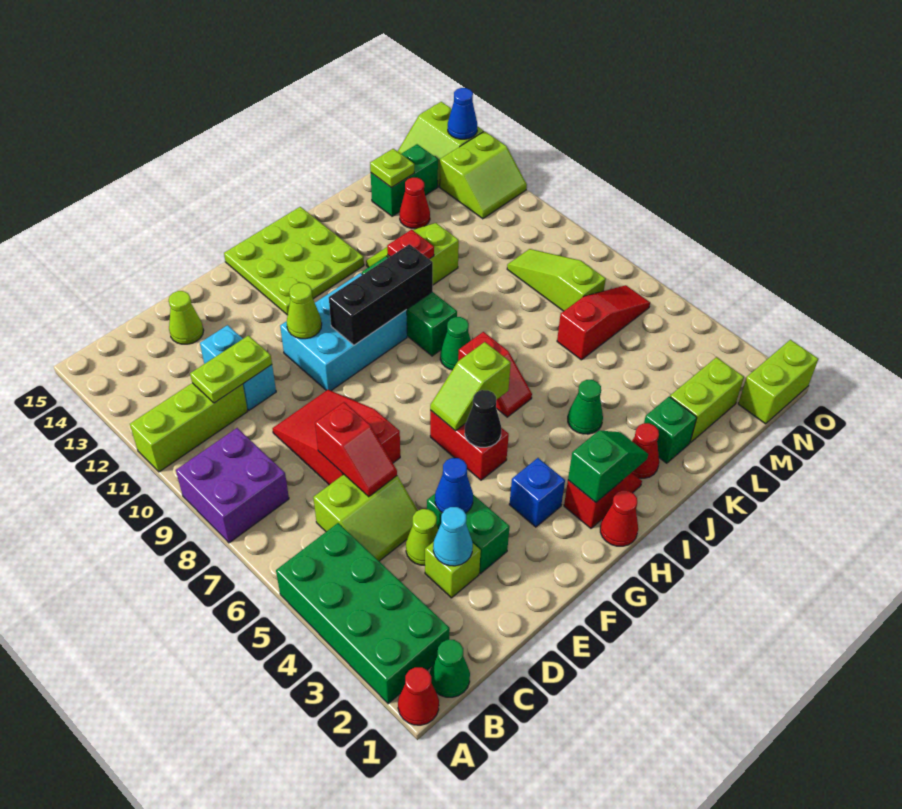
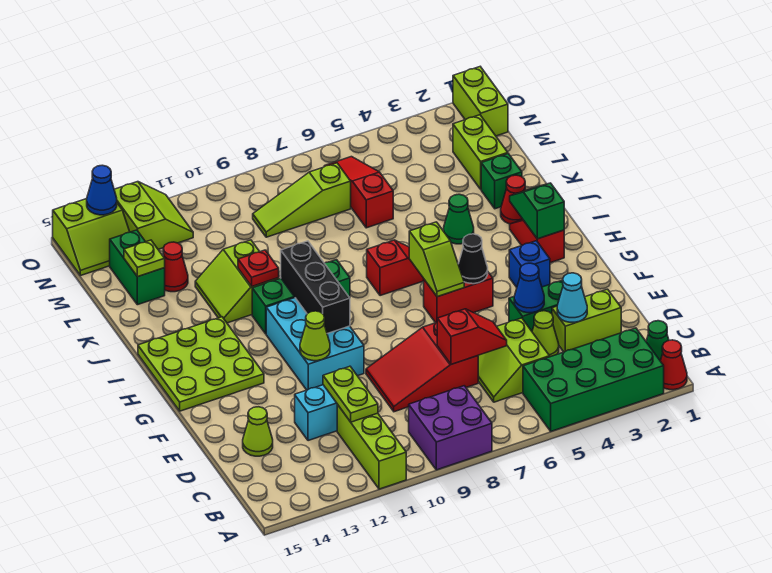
lime 2x2 slope [313,475,418,561] -> lime 2x2 slope turned to [478,318,550,402]
lime 1x1 brick [425,542,481,598] -> lime 1x2 brick [552,289,621,352]
red 1x1 cone [600,490,638,546] -> none
green 1x1 cone [440,317,471,370] -> none

